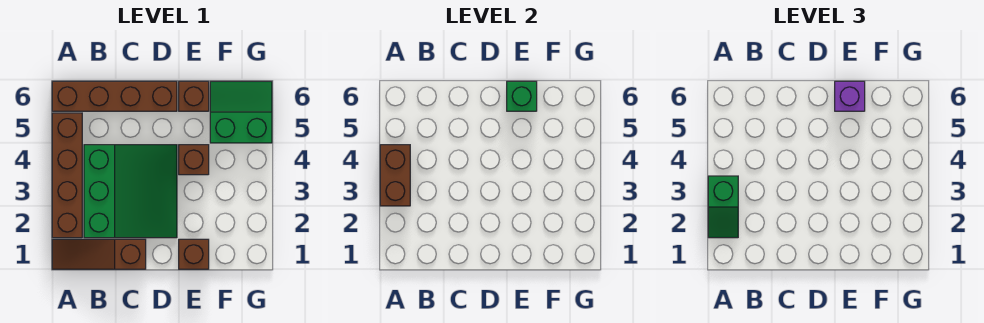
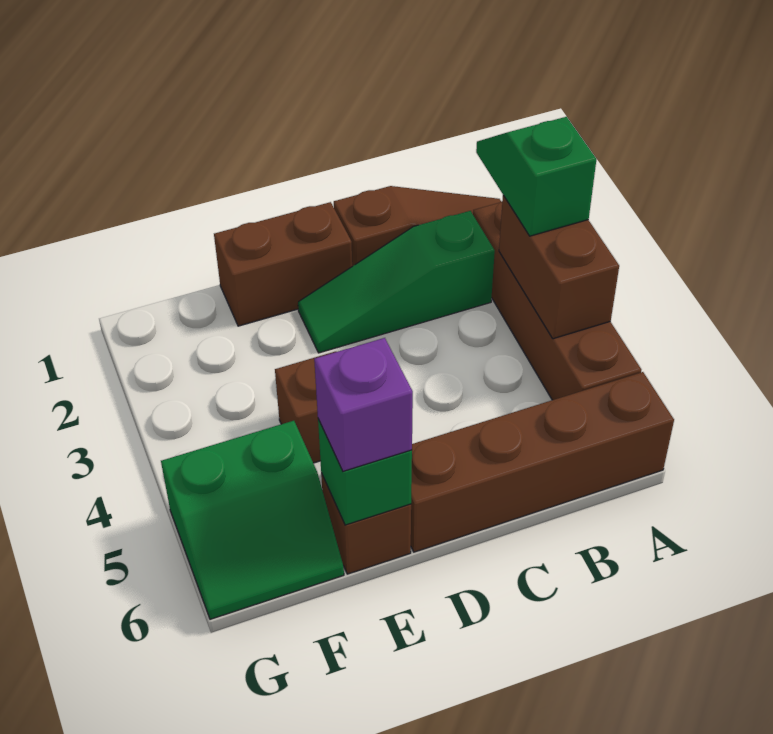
green 3x3 slope [84,145,177,238] -> green 1x3 slope [298,211,495,353]
brown 1x1 brick [179,239,209,269] -> brown 1x2 brick [214,202,352,326]

